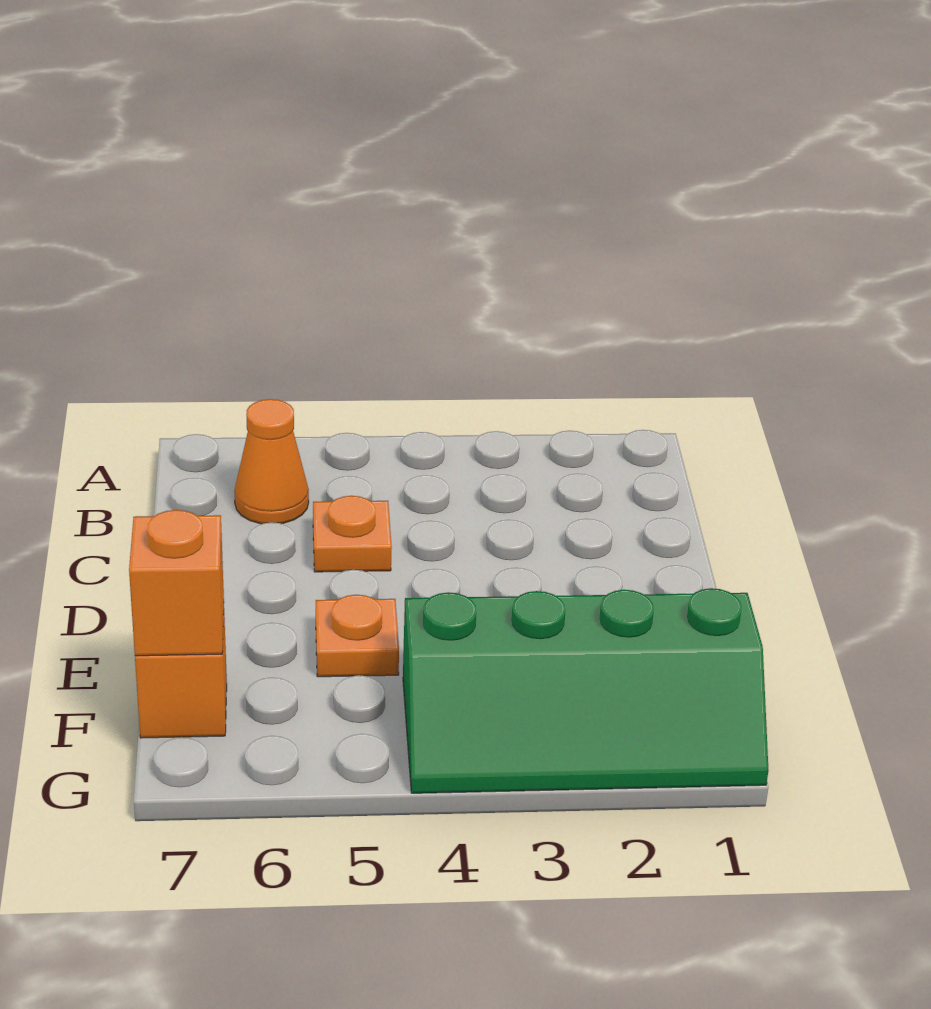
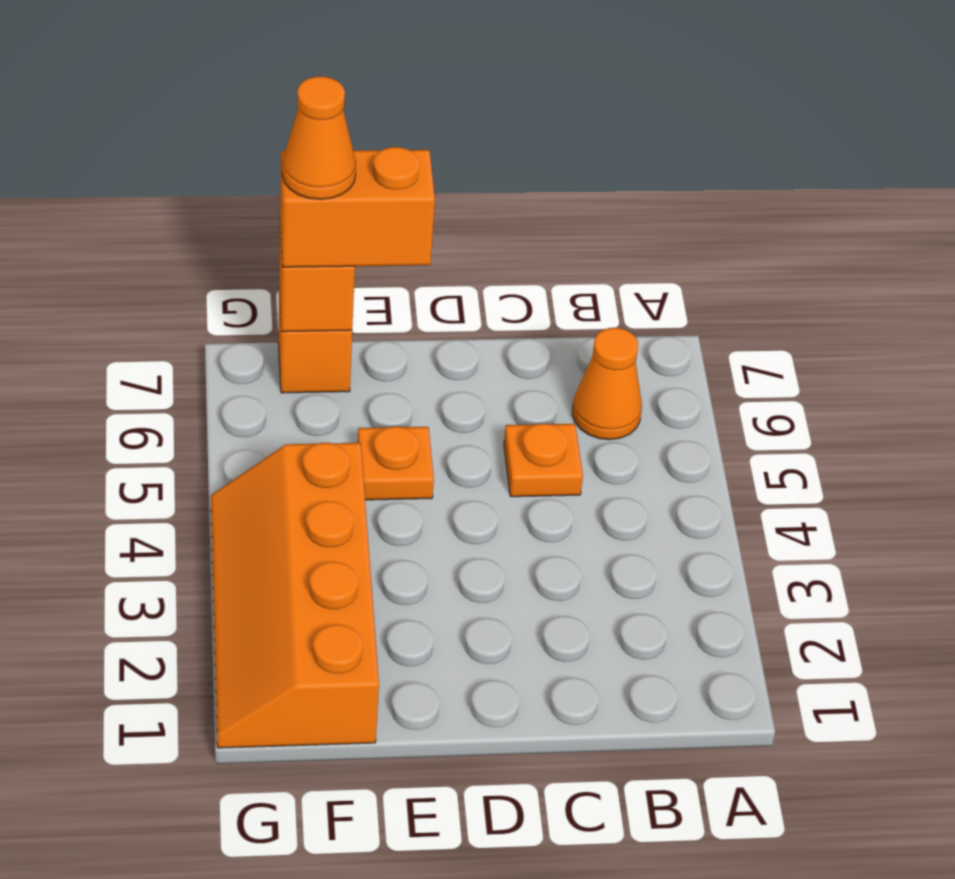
none -> orange 1x2 brick [280,147,435,267]
green 2x4 slope [403,588,768,793] -> orange 2x4 slope [211,443,379,748]
none -> orange 1x1 cone [282,76,356,199]

